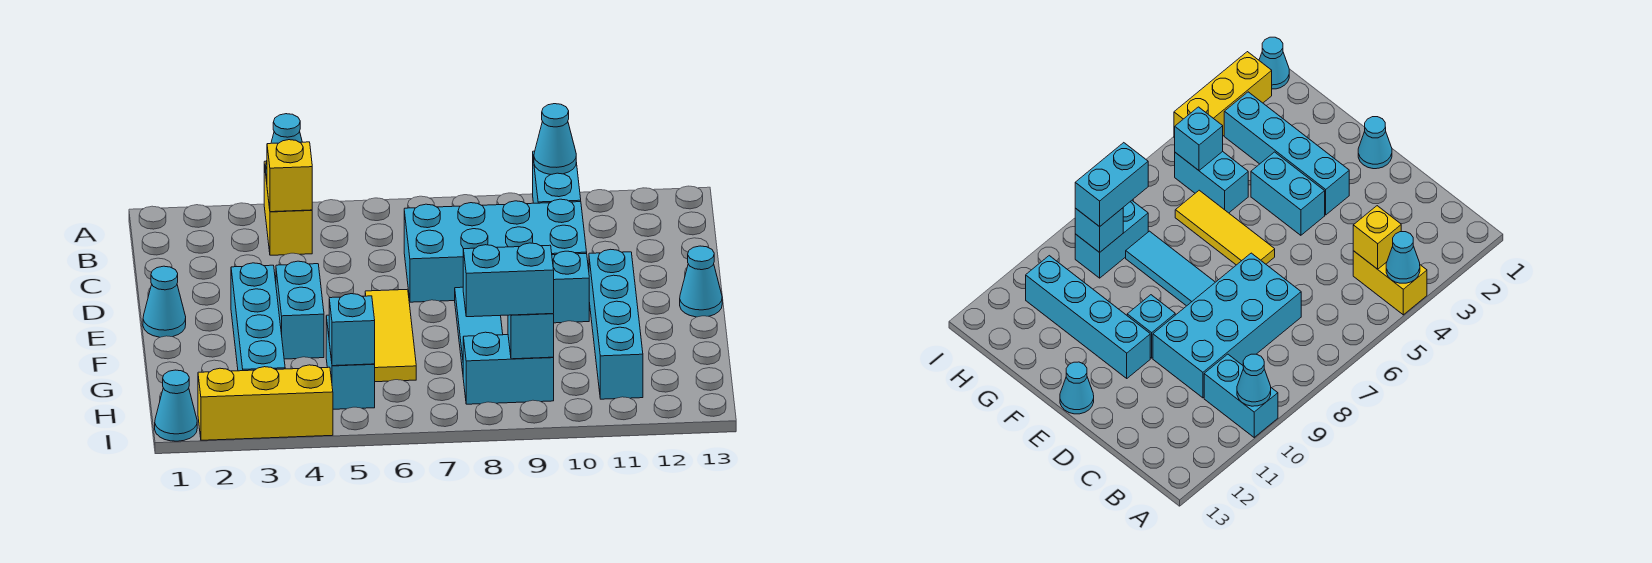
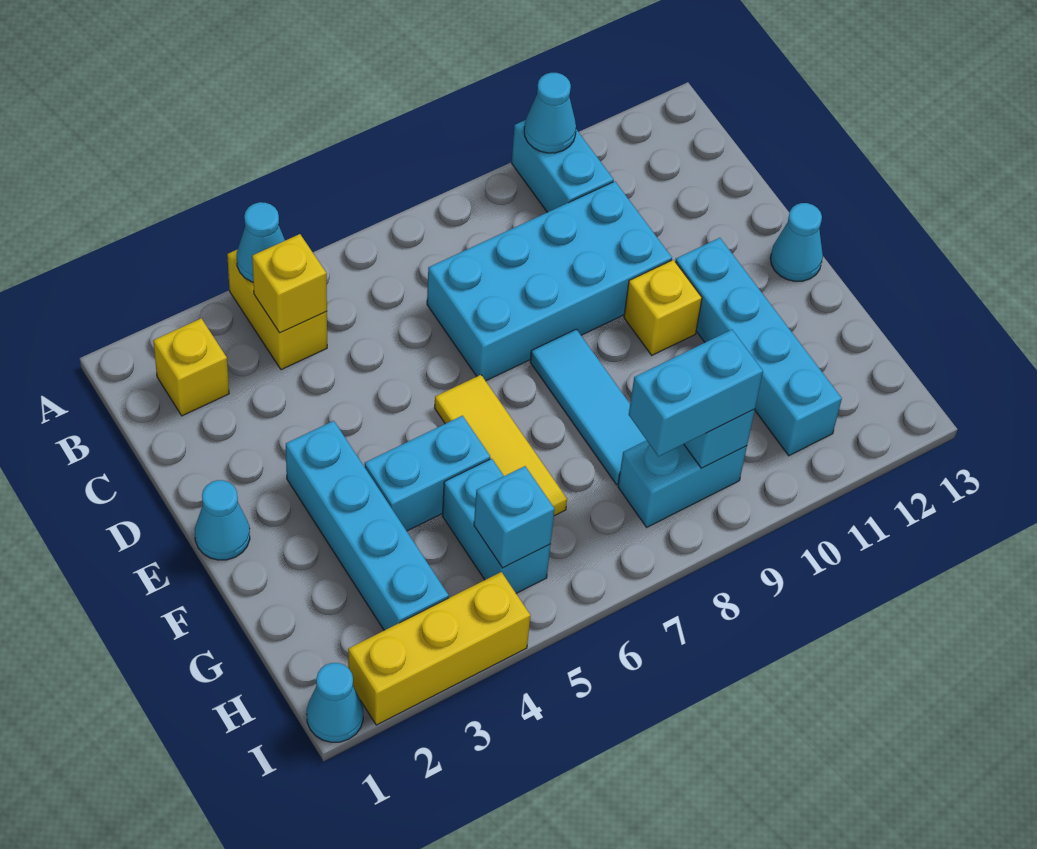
none -> yellow 1x1 brick [153,318,229,416]
cyan 1x2 brick [276,261,324,359] -> cyan 1x2 brick turned to [365,416,490,531]
cyan 1x1 brick [552,251,589,323] -> yellow 1x1 brick [624,260,702,355]

